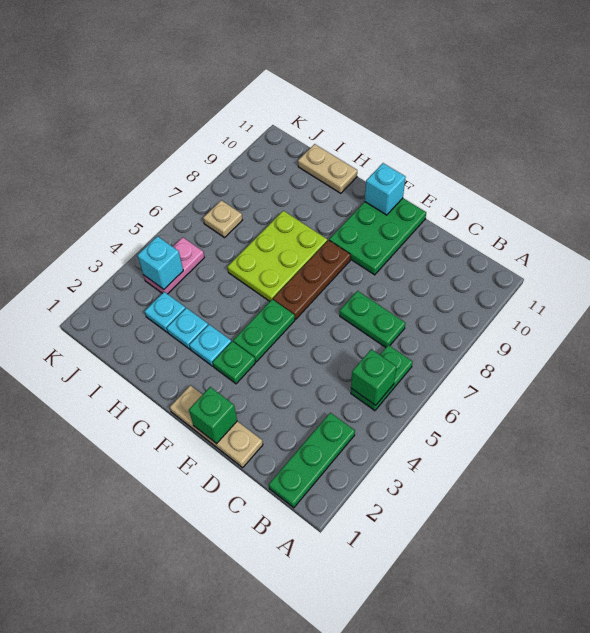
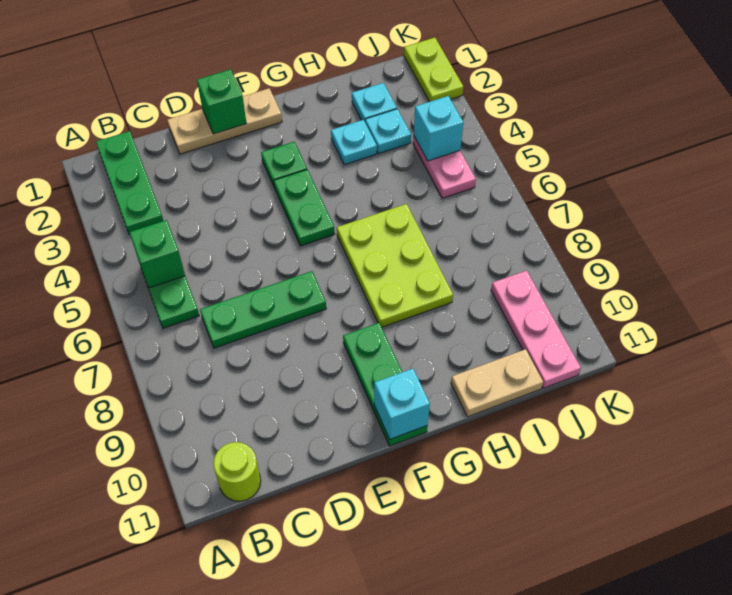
none -> lime 1x1 round brick [213,442,261,501]
green 1x2 plate [340,291,405,347] -> green 1x3 plate [200,271,326,348]
green 2x3 plate [329,198,426,275] -> green 1x3 plate [343,323,427,446]
brown 1x3 plate [273,240,351,319] -> none
cyan 1x1 plate [189,325,231,366] -> cyan 1x1 plate moved to [352,83,397,121]
tan 1x1 plate [203,200,242,238] -> none
none -> pink 1x3 plate [491,270,581,388]
none -> lime 1x2 plate [404,37,463,102]

